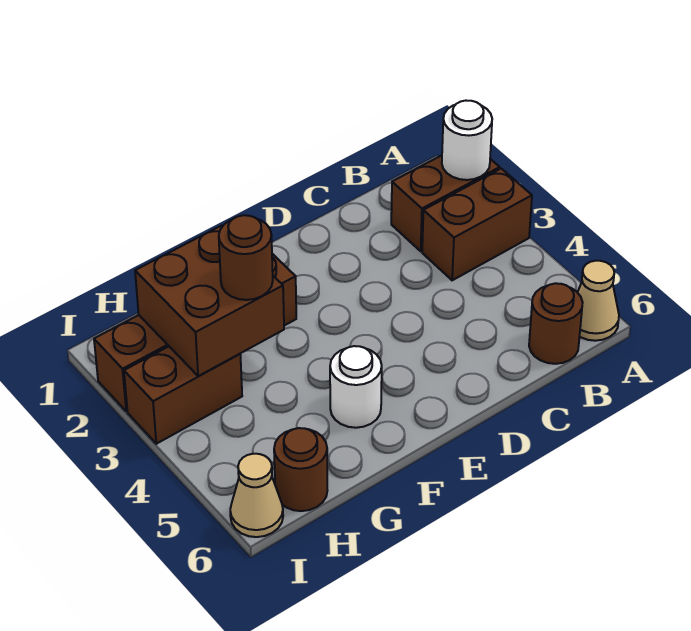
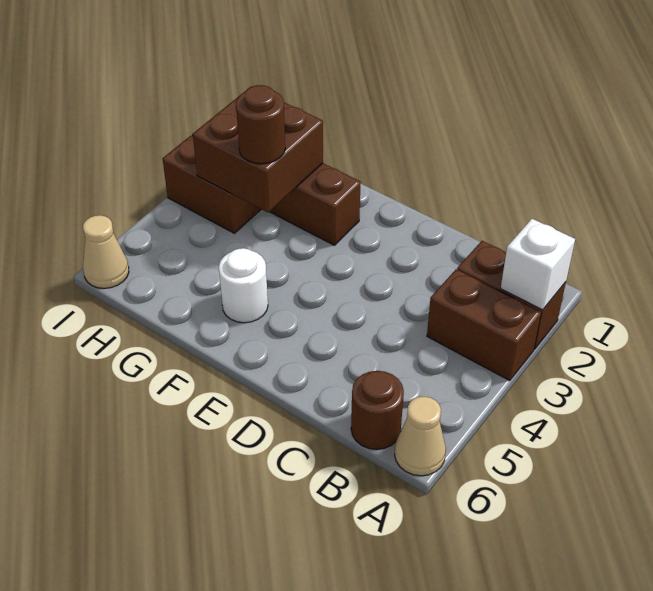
white 1x1 round brick [442,101,492,180] -> white 1x1 brick [501,219,575,310]
brown 1x1 round brick [274,428,327,511] -> none

